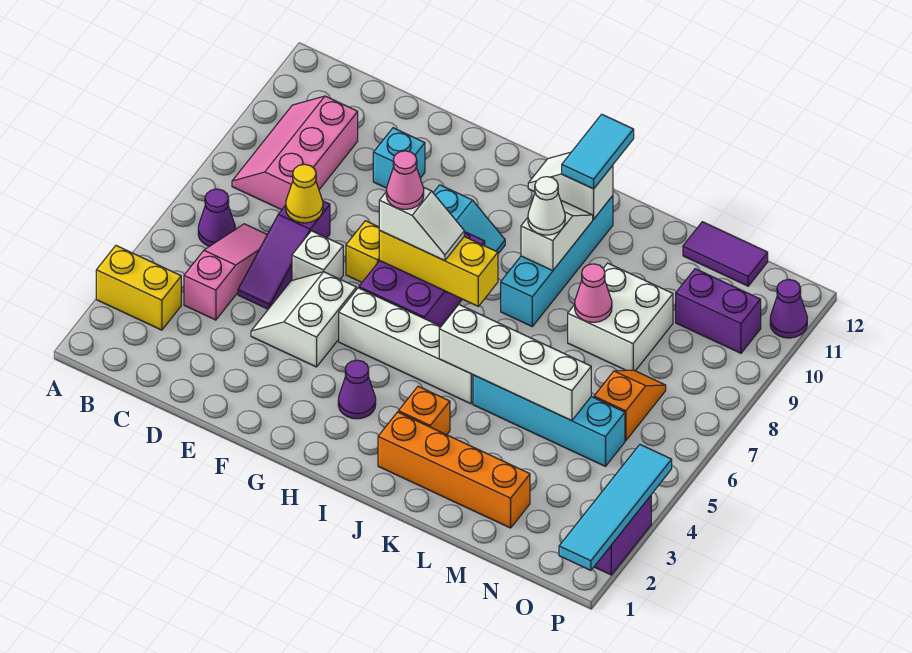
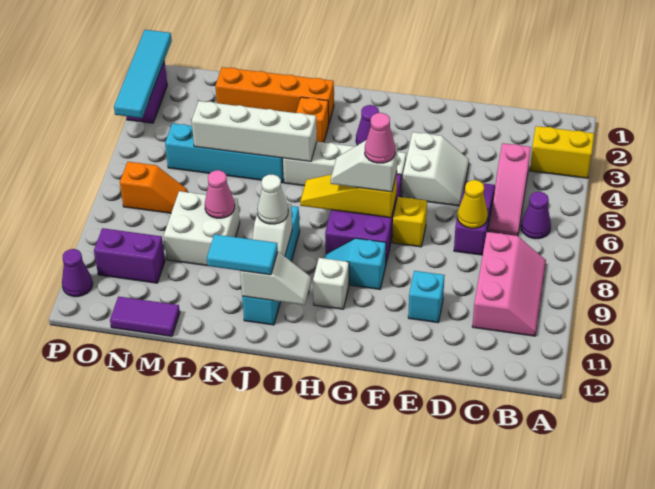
white 1x1 brick [292,231,343,280] -> white 1x1 brick moved to [313,258,349,309]
yellow 1x3 brick [379,231,498,306] -> yellow 1x3 slope [300,172,397,218]
cyan 1x2 tile [562,114,634,189] -> cyan 1x2 tile turned to [207,234,278,275]
orange 1x2 slope [594,370,666,441] -> orange 1x2 slope turned to [120,162,188,213]

